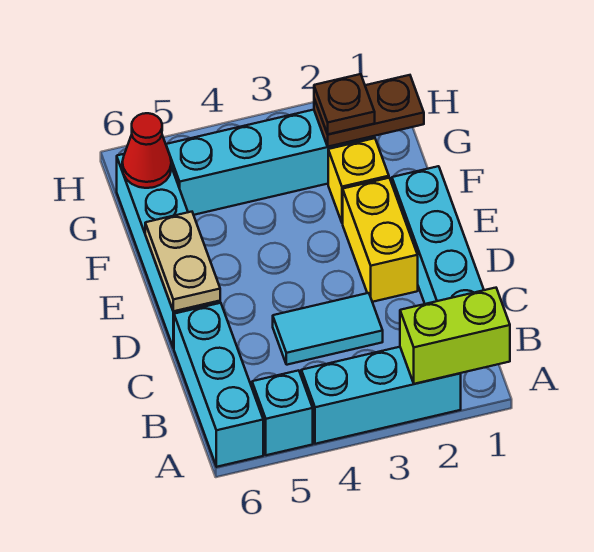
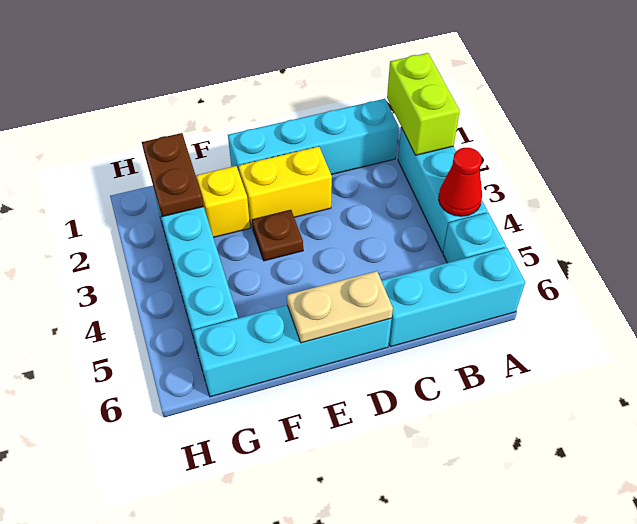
cyan 1x2 tile [273,293,383,365] -> none
brown 1x1 plate [314,74,375,134] -> brown 1x1 plate moved to [252,210,303,261]
red 1x1 cone [122,113,171,188] -> red 1x1 cone moved to [439,148,482,216]

